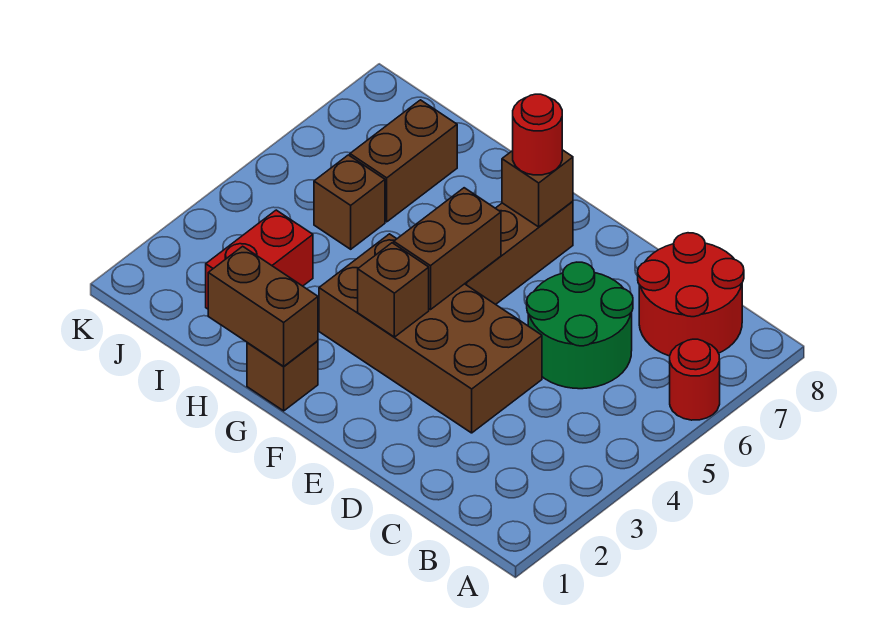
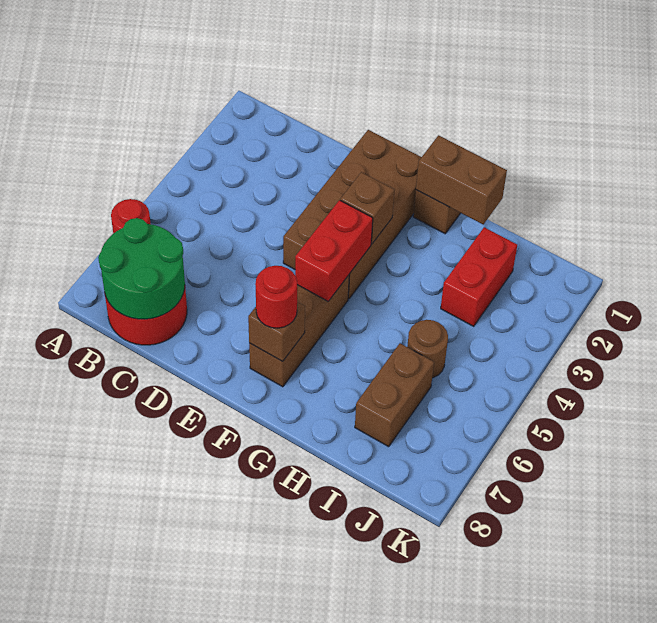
green 2x2 round brick [527,262,633,389] -> green 2x2 round brick moved to [98,218,185,319]
brown 2x4 brick [319,234,542,433] -> brown 2x4 brick turned to [283,130,421,299]
brown 1x2 brick [394,188,501,310] -> red 1x2 brick [295,200,373,301]
brown 1x1 brick [314,155,385,249] -> brown 1x1 round brick [407,320,448,378]

